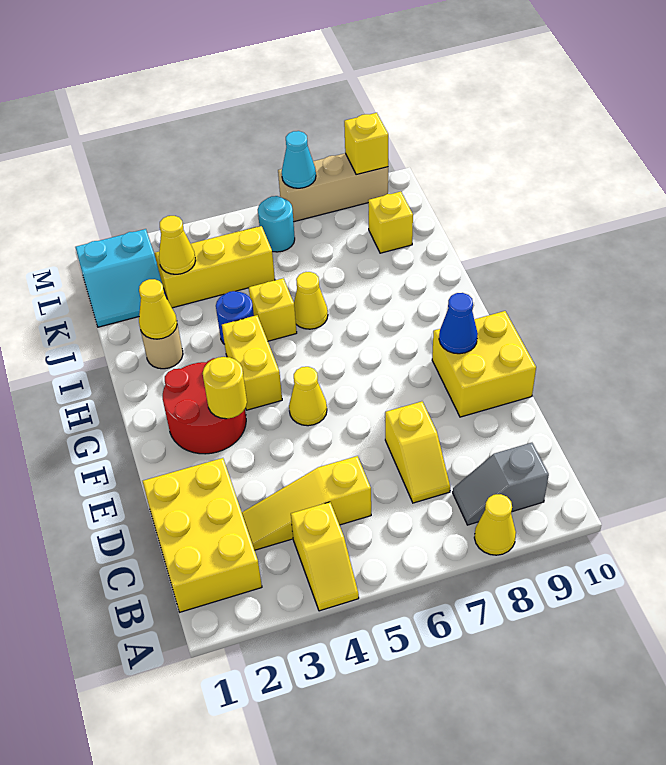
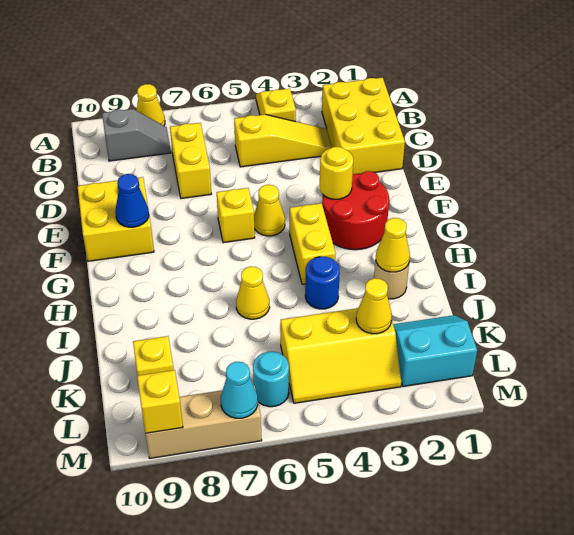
yellow 1x2 slope [385,401,450,503] -> yellow 1x2 brick [170,123,211,198]
yellow 1x1 brick [249,278,297,341] -> yellow 1x1 brick moved to [217,188,255,243]

